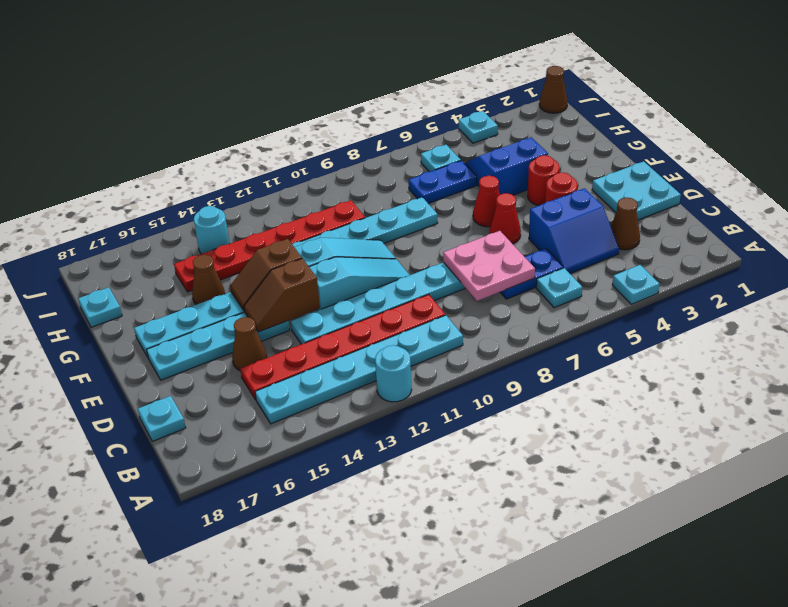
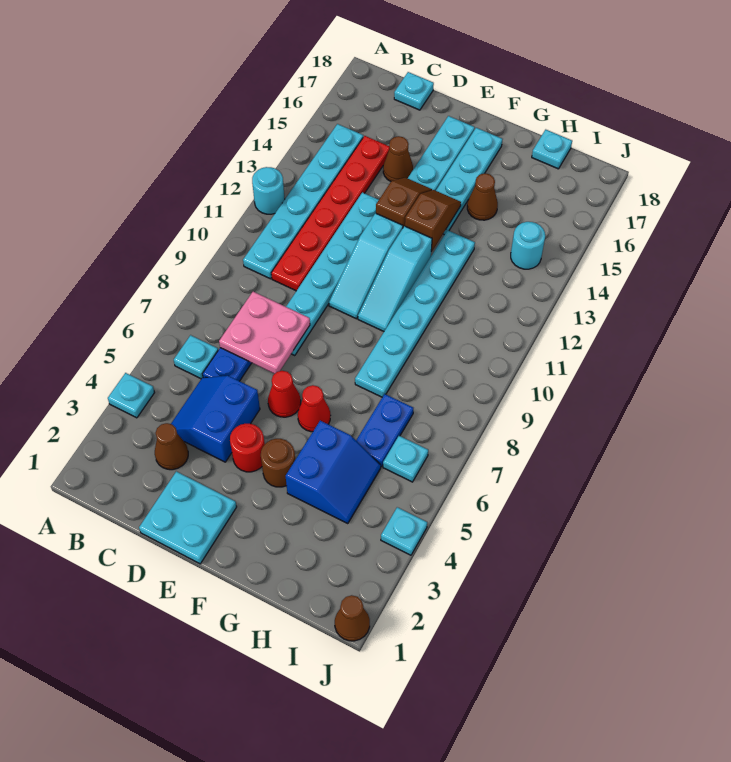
red 1x1 round brick [528,155,560,206] -> brown 1x1 round brick [261,439,295,487]
red 1x6 plate [174,200,365,292] -> none

